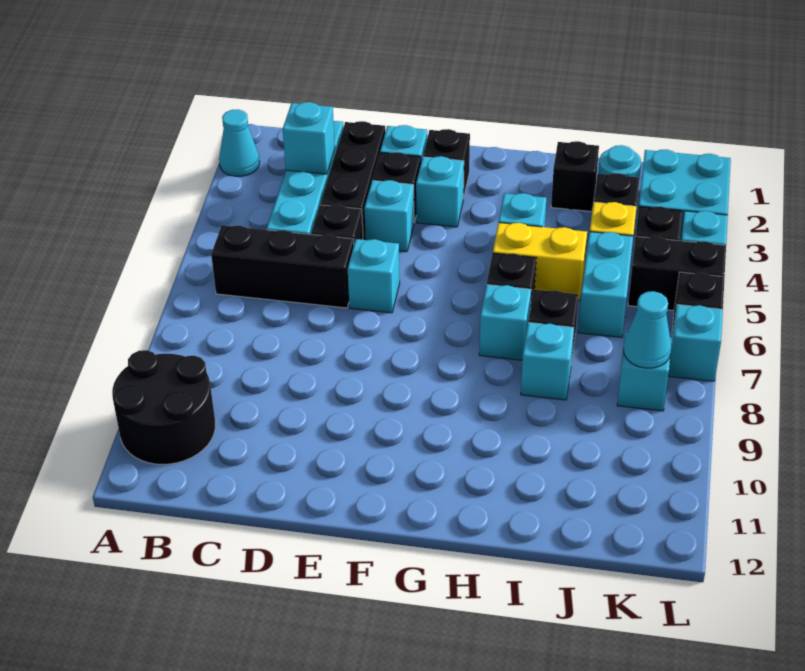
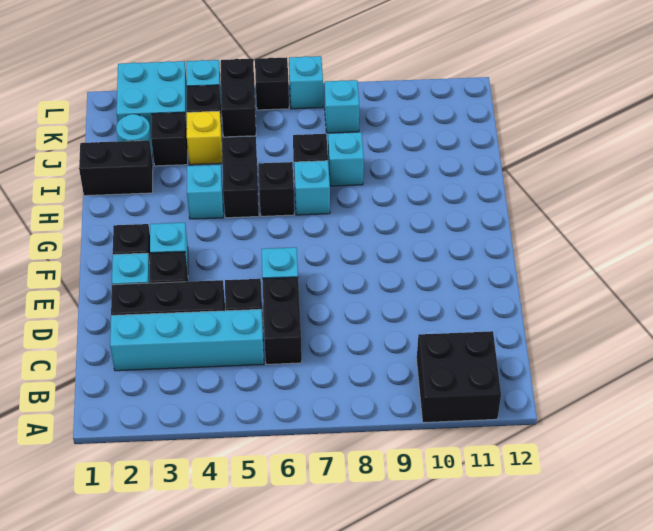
cyan 1x1 cone [219,109,260,176] -> none
black 2x2 round brick [112,350,215,464] -> black 2x2 brick [417,331,501,423]
black 1x3 brick [211,225,354,308] -> black 1x2 brick [262,277,302,364]
cyan 1x1 brick [283,102,335,174] -> none
cyan 1x1 brick [364,180,414,252] -> none
yellow 1x2 brick [493,223,587,301] -> black 1x2 brick [222,136,259,218]
black 1x1 brick [551,141,599,212] -> black 1x2 brick [79,140,153,196]
cyan 1x2 brick [578,232,633,338] -> none
cyan 1x1 cone [623,291,671,368] -> none

